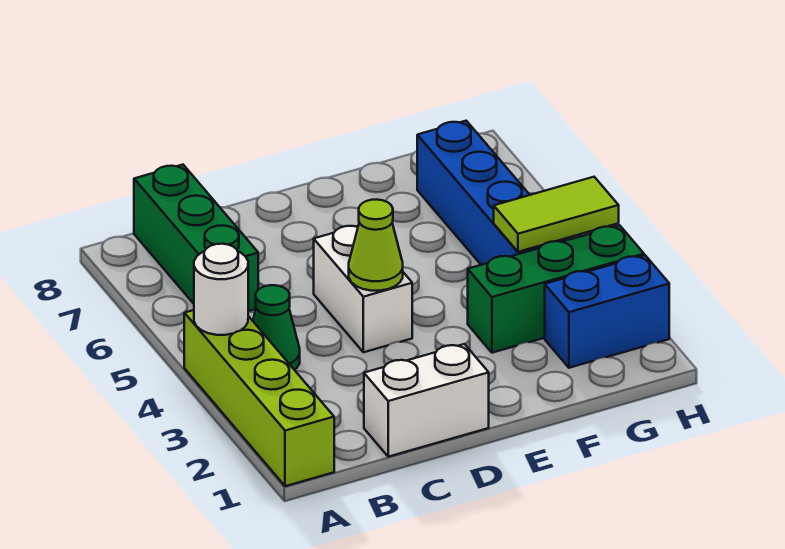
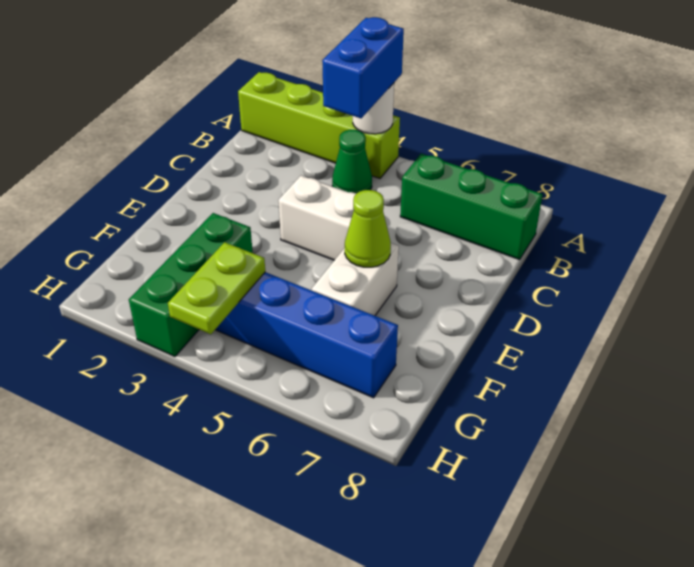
white 1x2 brick [364,344,489,457] -> white 1x2 brick moved to [312,243,399,316]
lime 1x1 cone [349,199,403,291] -> lime 1x1 cone moved to [345,190,391,267]
blue 1x2 brick [545,255,669,368] -> blue 1x2 brick moved to [322,17,404,118]
lime 1x2 tile [494,177,619,252] -> lime 1x2 plate [168,242,265,334]

